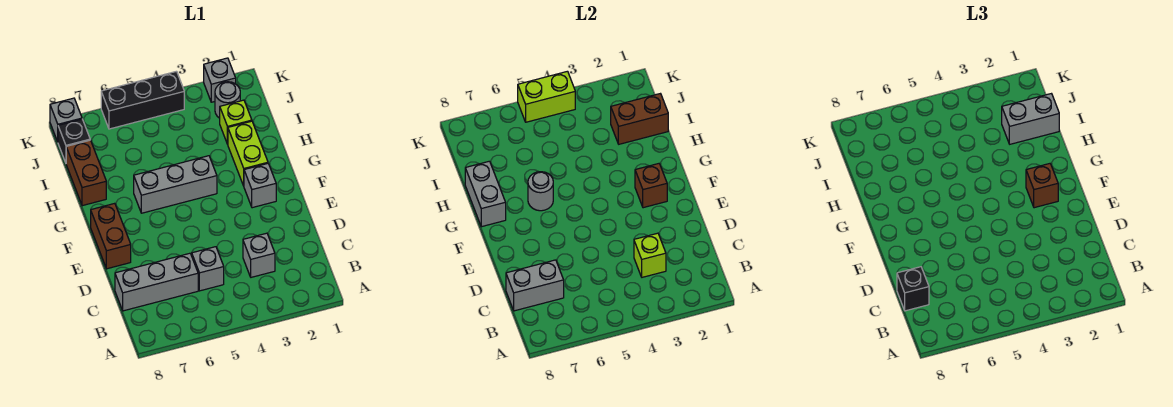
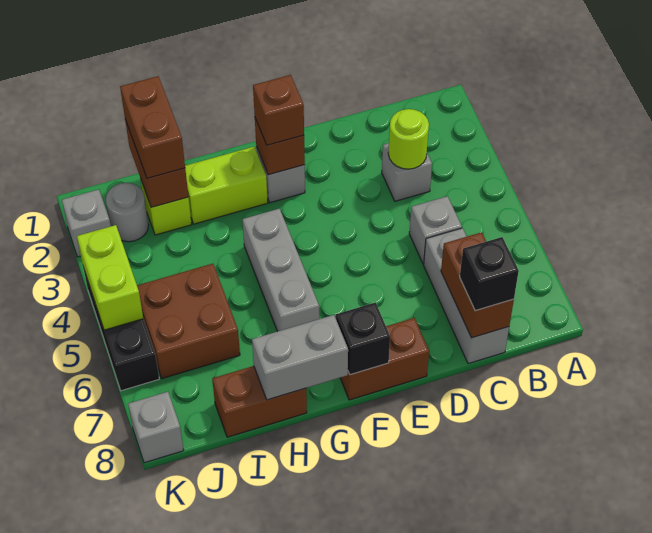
lime 1x1 brick [634,233,666,277] -> lime 1x1 round brick [388,109,429,169]
grey 1x2 brick [506,260,564,311] -> brown 1x2 brick [441,232,514,338]
grey 1x1 round brick [528,172,553,211] -> none
grey 1x2 brick [1002,94,1059,144] -> brown 1x2 brick [120,76,185,178]
none -> brown 2x2 brick [137,264,240,378]
black 1x1 brick [58,119,90,163] -> black 1x1 brick moved to [336,303,390,375]

